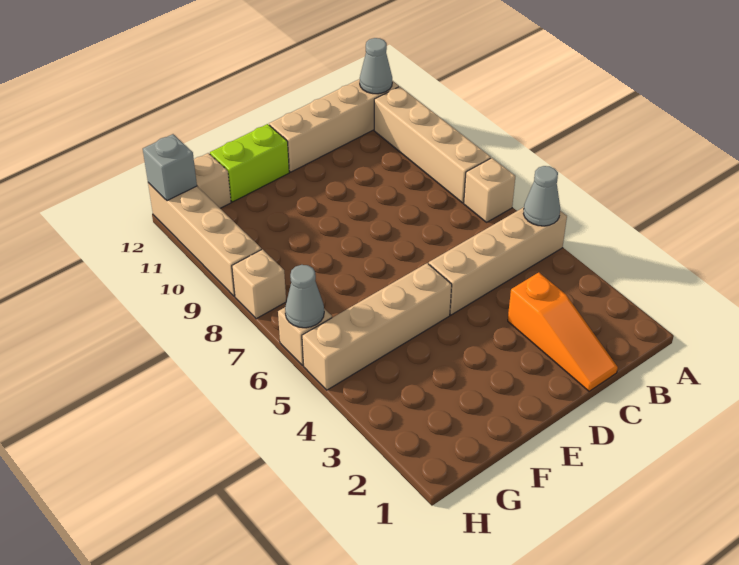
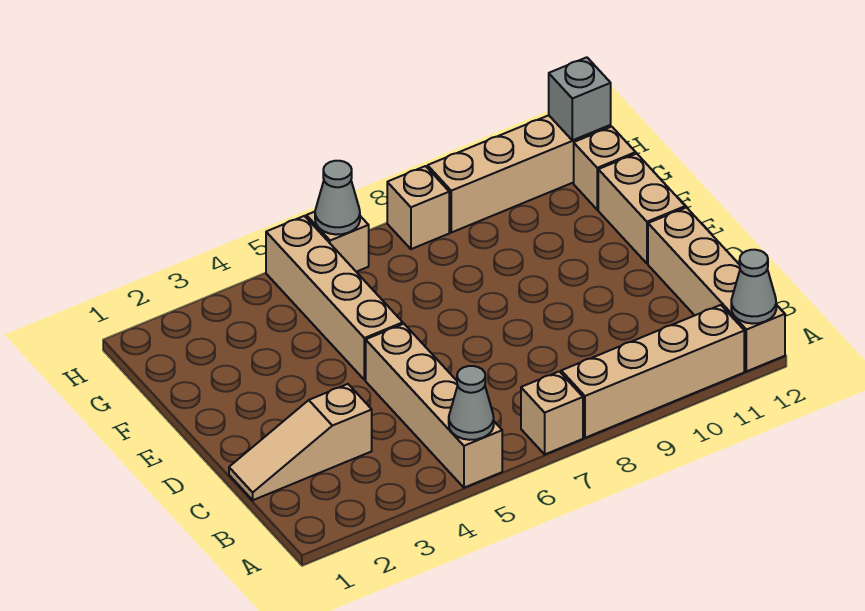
orange 1x3 slope [508,272,618,391] -> tan 1x3 slope [229,384,372,500]
lime 1x2 brick [210,124,289,202] -> tan 1x2 brick [598,154,685,264]

